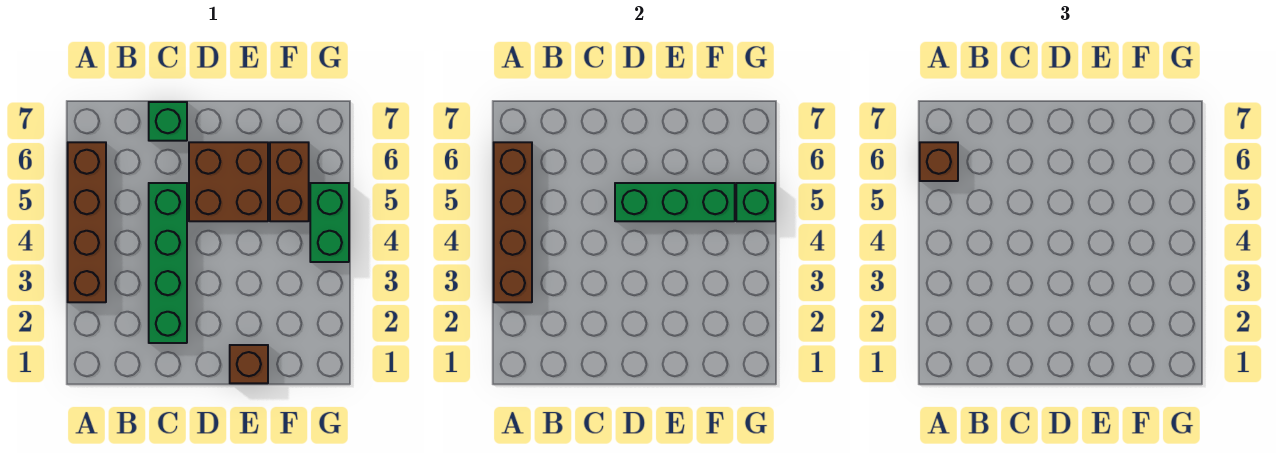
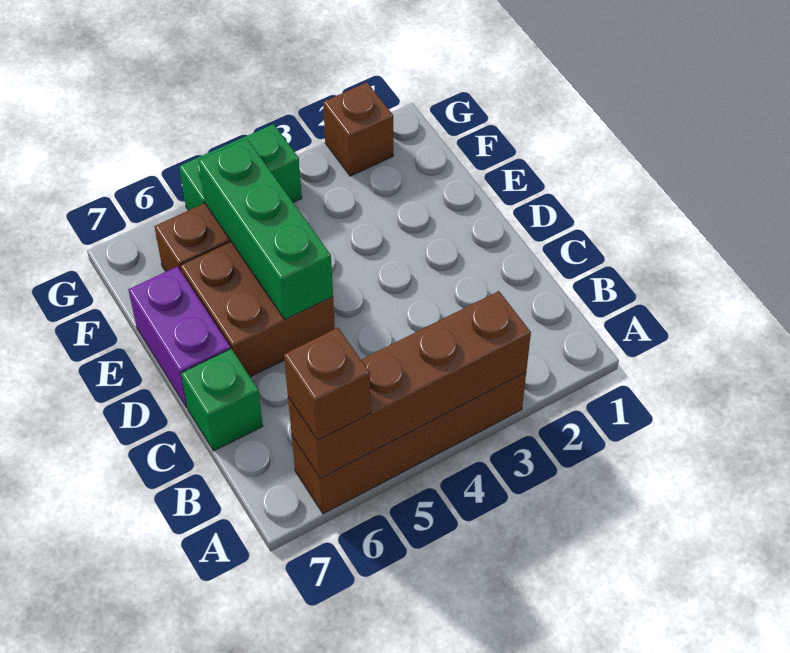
green 1x4 brick [149,183,187,343] -> none
none -> purple 1x2 brick [128,267,230,408]
brown 1x1 brick [230,345,268,383] -> brown 1x1 brick moved to [323,83,393,176]
green 1x1 brick [736,183,775,221] -> none

